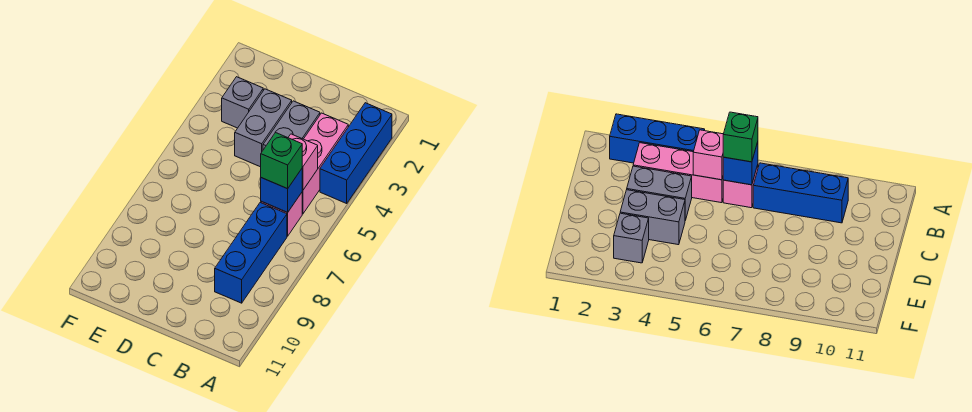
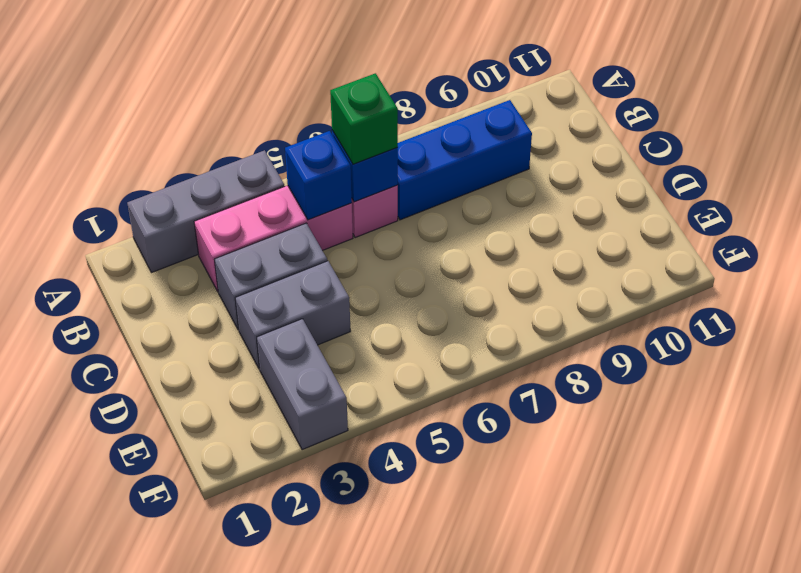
blue 1x3 brick [320,103,392,203] -> grey 1x3 brick [127,150,285,273]
pink 1x1 brick [288,134,318,190] -> blue 1x1 brick [285,131,352,220]
grey 1x1 brick [222,77,263,128] -> grey 1x2 brick [257,319,348,450]

